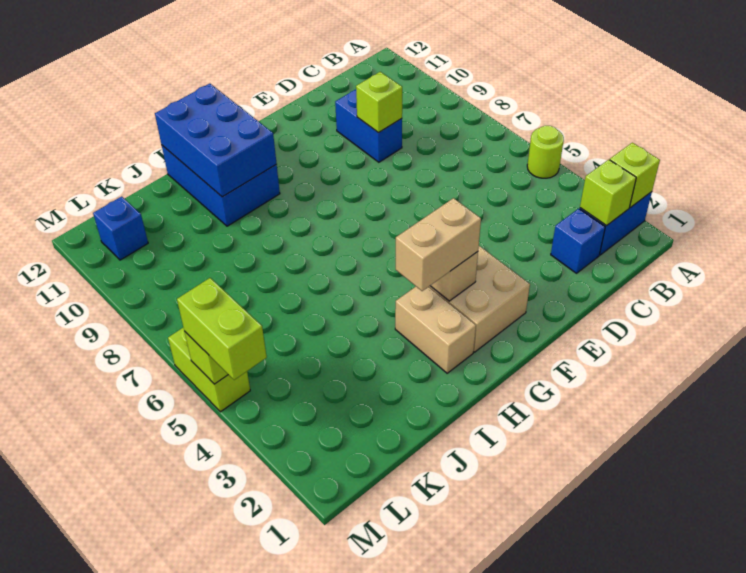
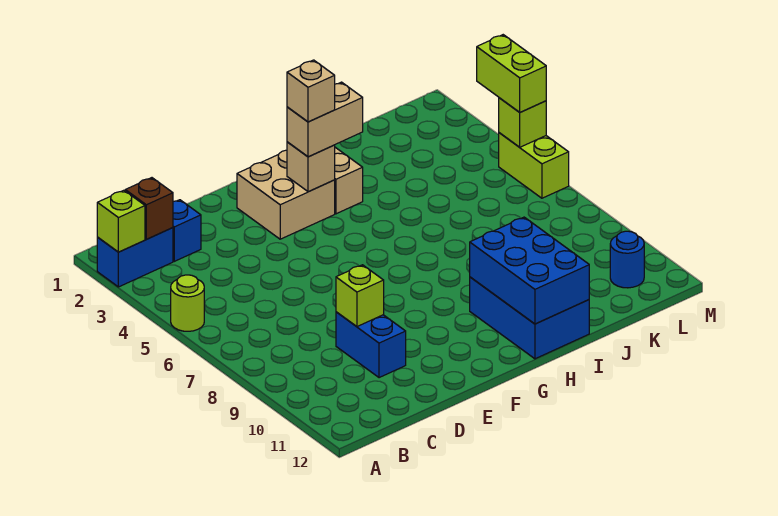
lime 1x1 brick [580,160,636,226] -> brown 1x1 brick [125,178,173,239]
none -> tan 1x1 brick [287,60,335,122]
blue 1x1 brick [93,196,148,260] -> blue 1x1 round brick [610,231,644,288]

